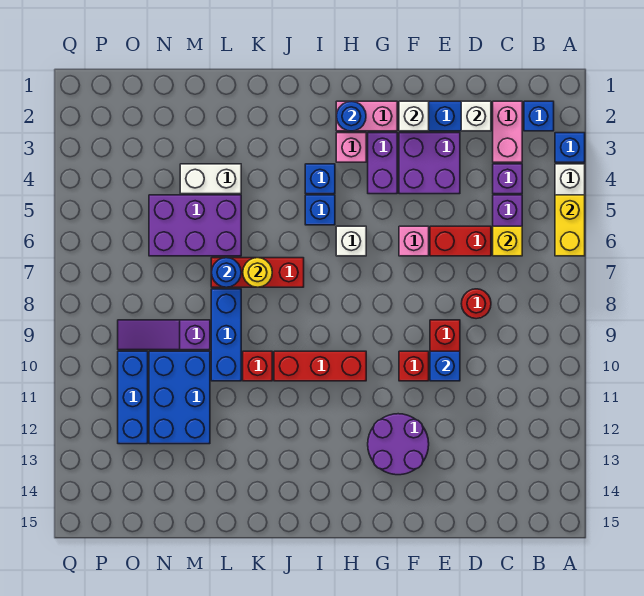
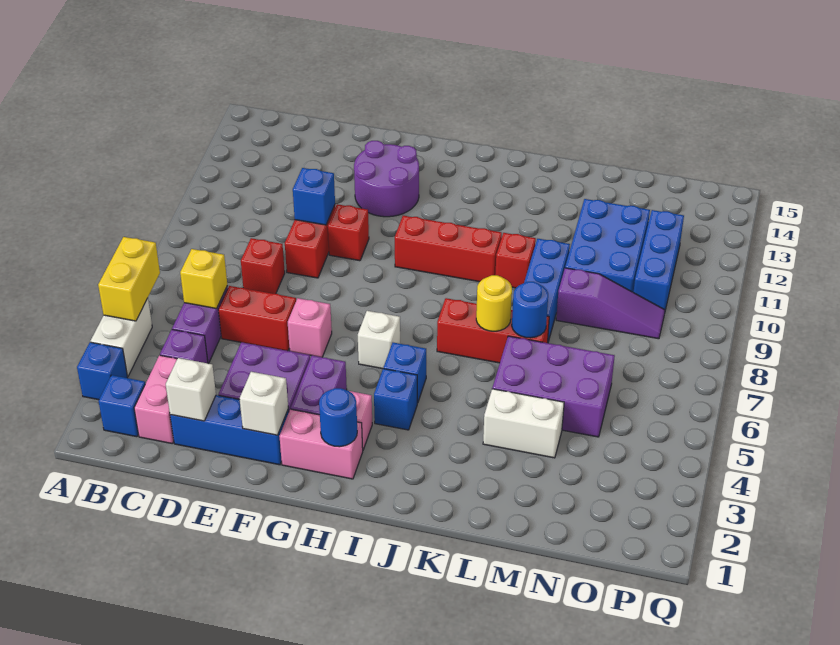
red 1x1 round brick [461,289,491,319] -> red 1x1 brick [241,238,285,294]

